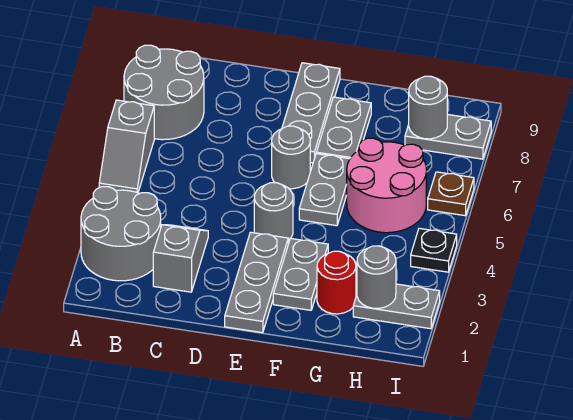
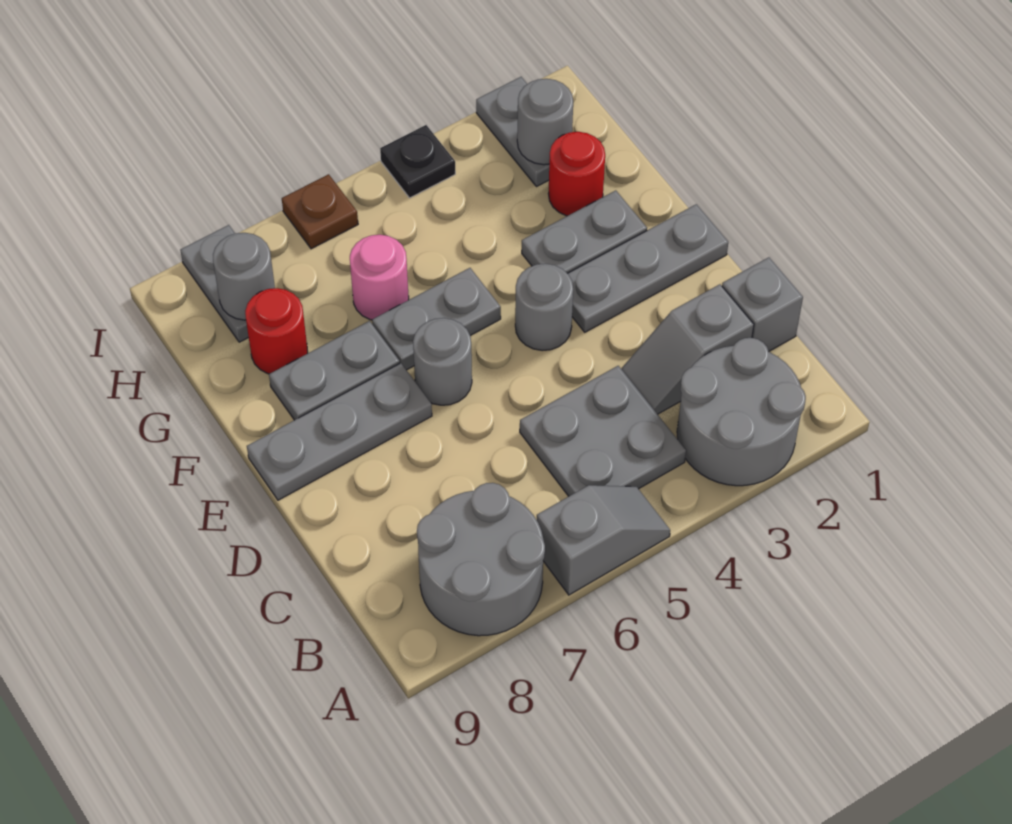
none -> grey 2x2 plate [520,366,686,496]
none -> grey 1x1 brick [722,257,803,351]
pink 2x2 round brick [347,138,426,233] -> pink 1x1 round brick [350,235,409,320]
none -> red 1x1 round brick [245,288,308,374]

